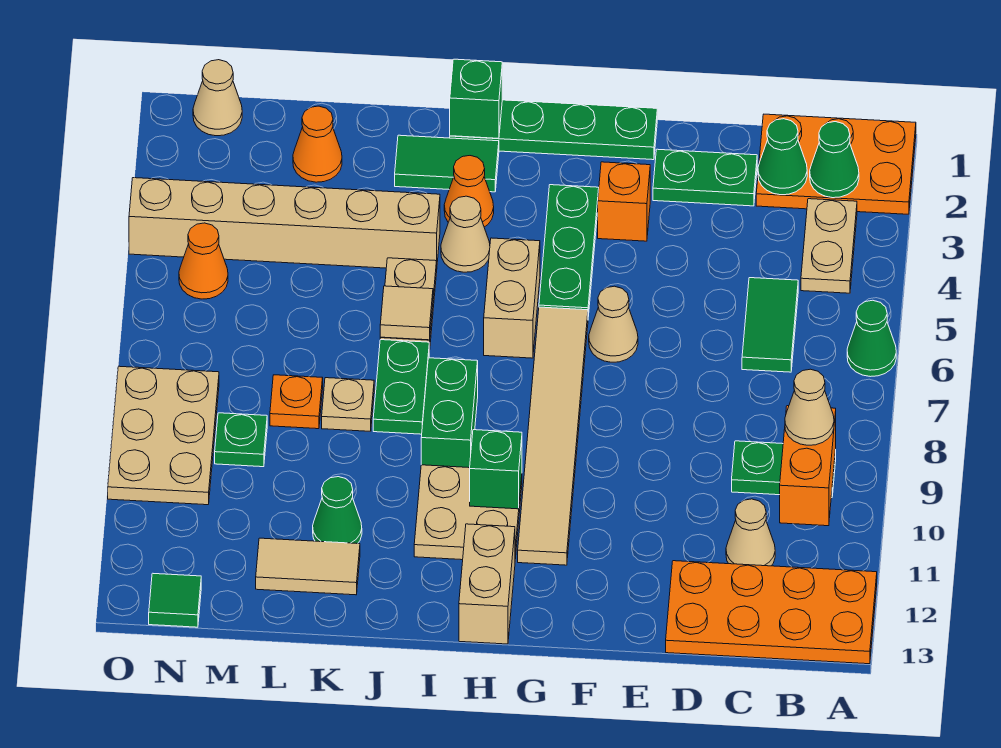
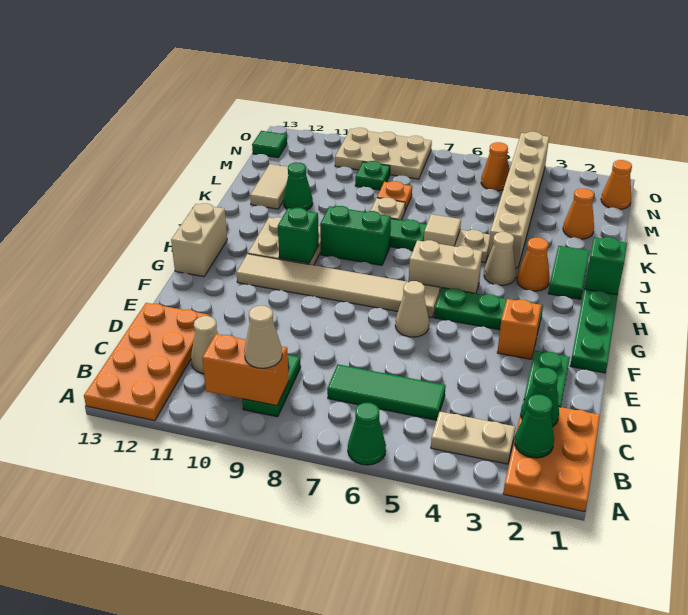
green 1x2 tile [742,278,798,372] -> green 1x3 tile [327,364,446,420]
tan 1x2 brick [459,524,515,644] -> tan 1x2 brick turned to [171,203,227,277]
tan 1x1 cone [193,60,242,136] -> orange 1x1 cone [601,160,632,209]

